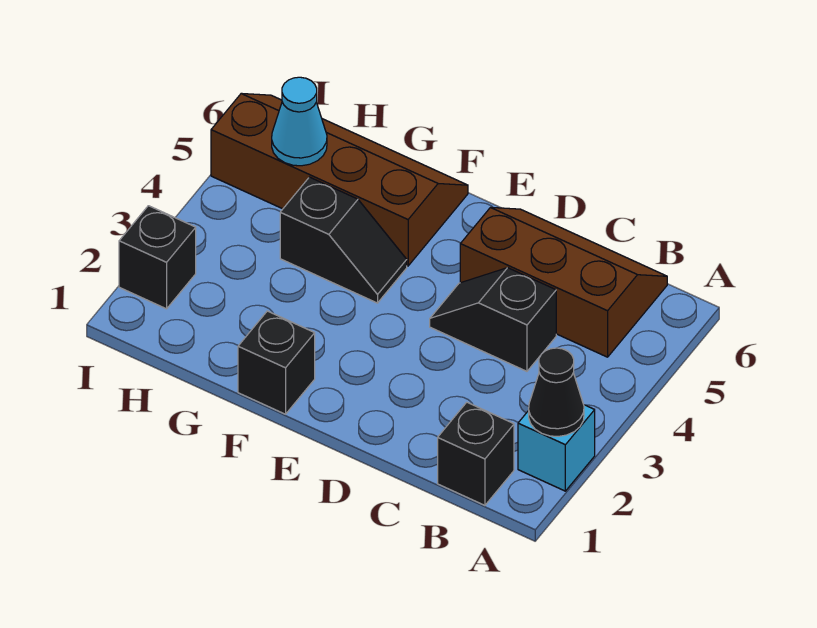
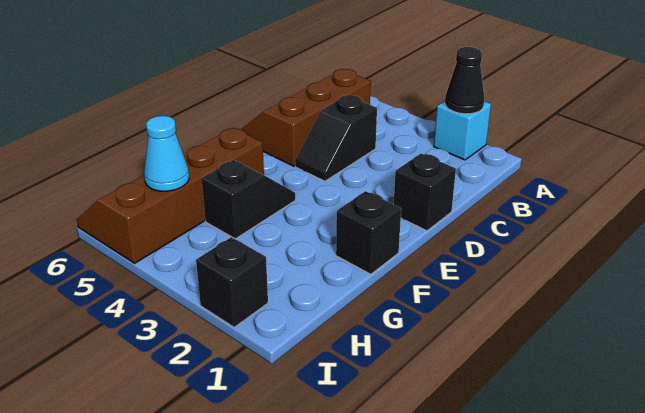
black 1x1 brick [438,402,514,505] -> black 1x1 brick moved to [394,154,456,231]

